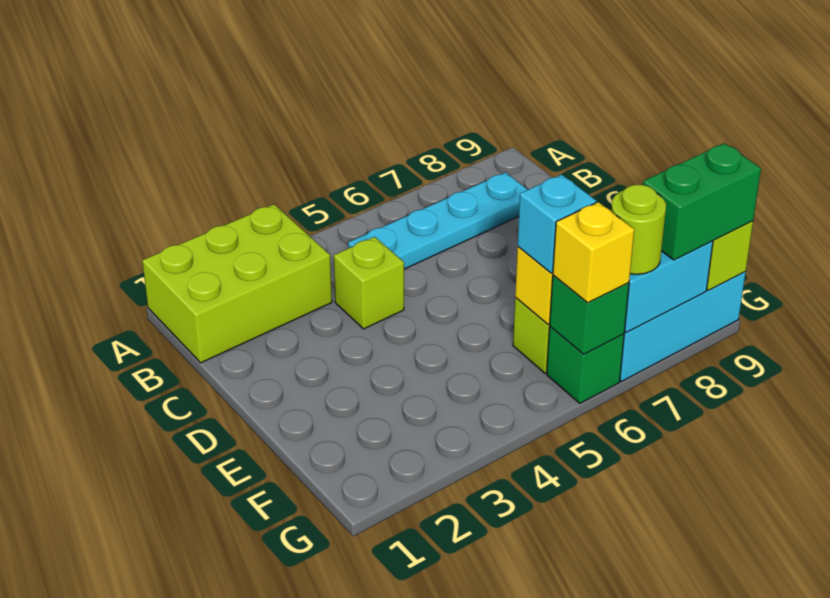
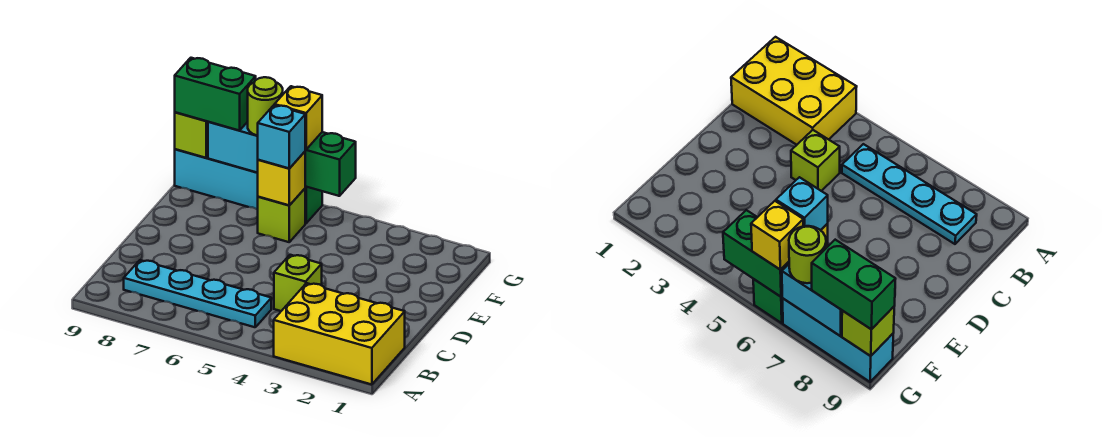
lime 2x3 brick [142,204,332,363] -> yellow 2x3 brick [274,283,405,385]
green 1x1 brick [550,275,629,354] -> green 1x2 brick [305,132,356,196]

